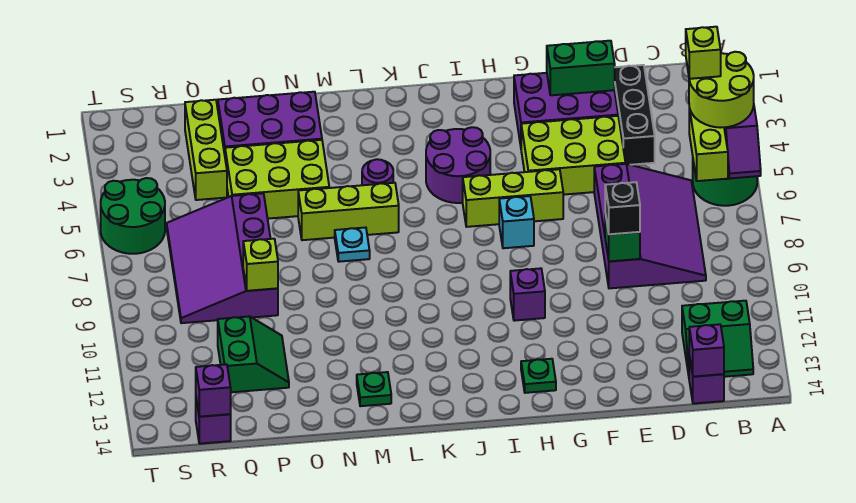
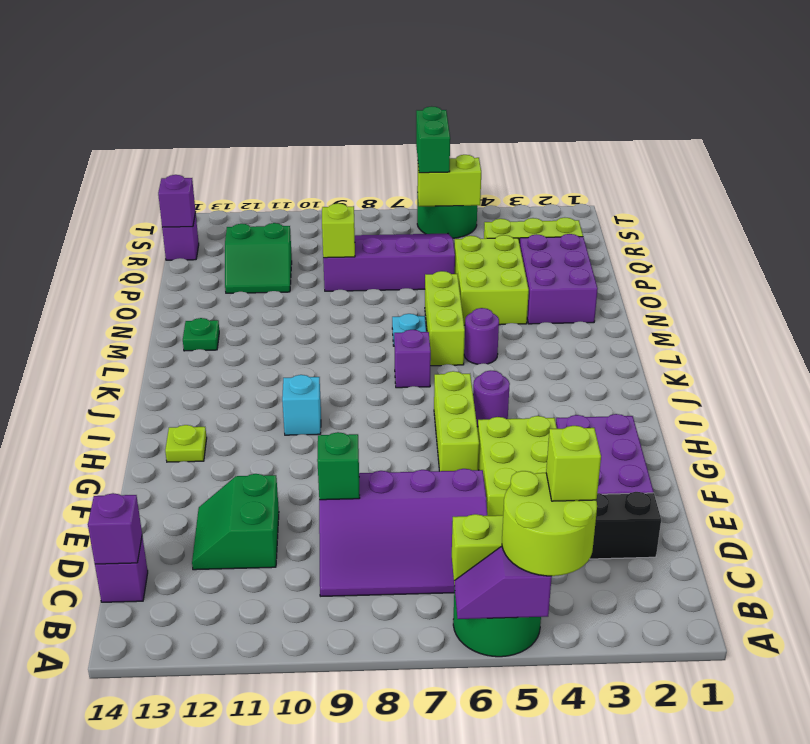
green 2x2 slope [682,301,753,377] -> green 2x2 slope moved to [192,474,279,570]
green 1x2 brick [547,41,615,95] -> green 1x2 brick moved to [416,106,450,173]
black 1x1 brick [605,182,640,234] -> none
cyan 1x1 brick [499,196,534,248] -> cyan 1x1 brick moved to [282,375,321,435]
purple 1x1 brick [510,268,545,321] -> purple 1x1 brick moved to [394,330,431,388]
green 1x1 plate [521,359,556,393] -> lime 1x1 plate [165,425,207,462]
purple 2x2 round brick [426,127,490,203] -> purple 1x1 round brick [473,371,510,427]
none -> lime 1x2 brick [417,155,481,206]

